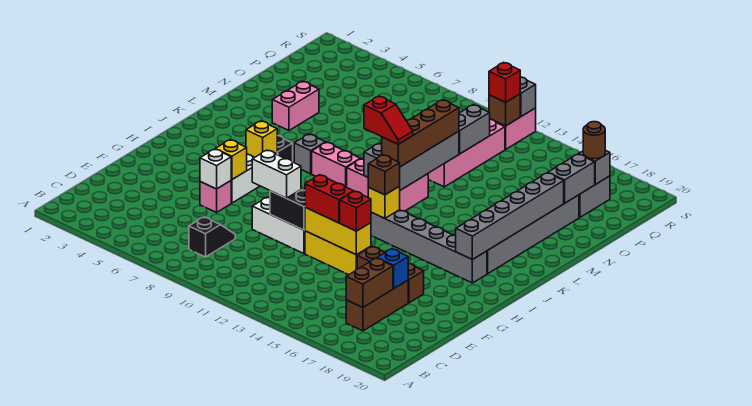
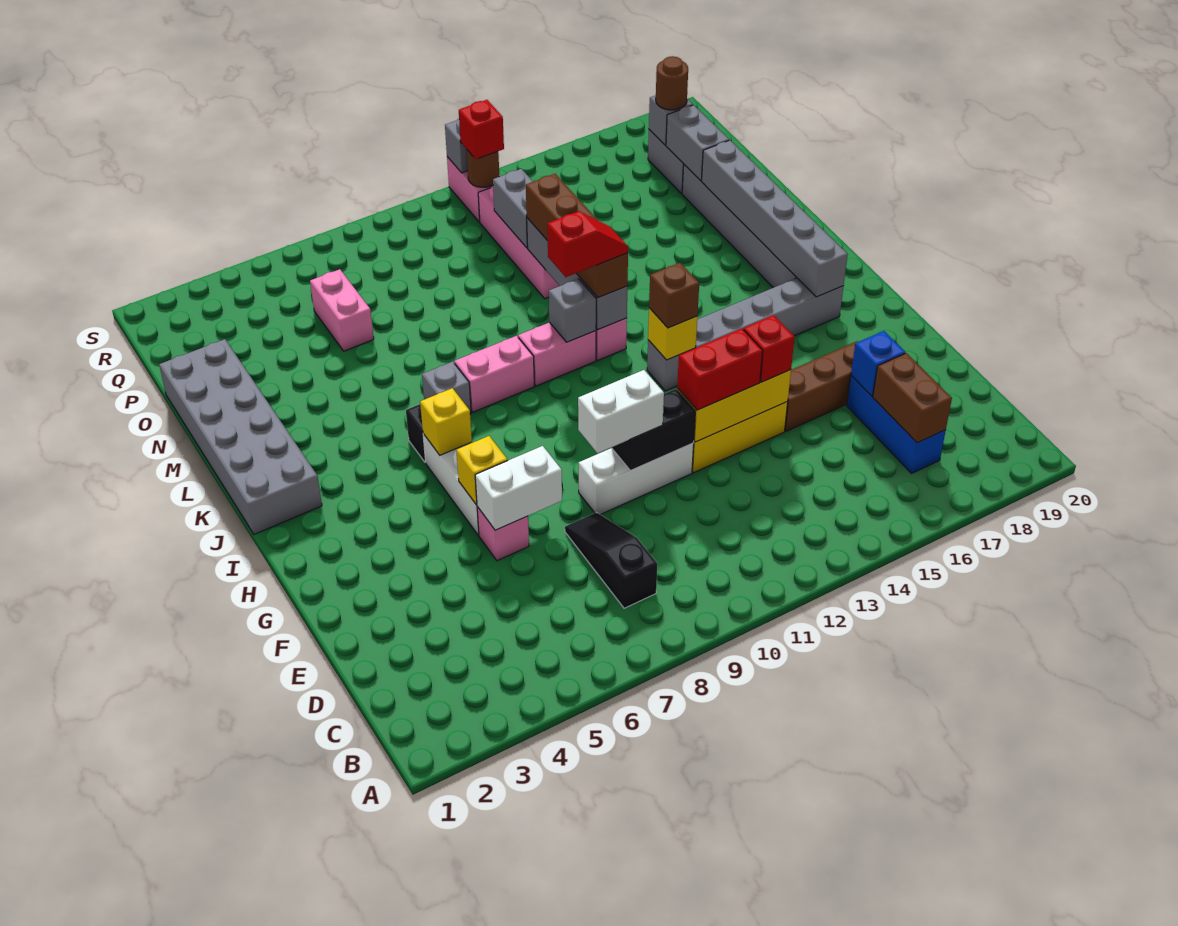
black 1x2 slope [189,217,235,257] -> black 1x3 slope [565,513,657,608]
brown 1x3 brick [346,280,408,331] -> blue 1x3 brick [847,376,946,473]
white 1x1 brick [200,149,231,189] -> white 1x2 brick [475,446,562,530]
none -> grey 2x6 brick [159,339,322,534]
pink 1x2 brick [272,81,319,130] -> pink 1x2 brick moved to [310,269,374,351]
brown 1x1 brick [489,94,520,126] -> brown 1x1 round brick [467,150,499,187]

